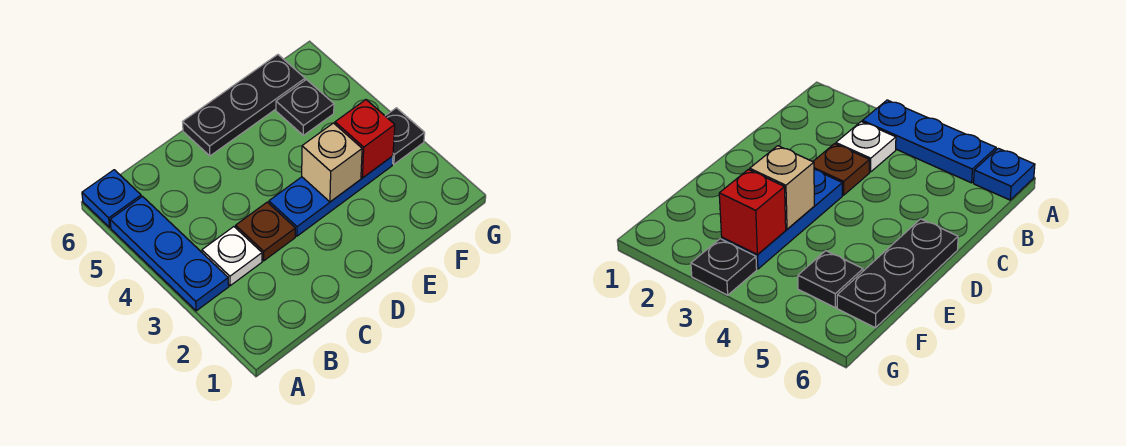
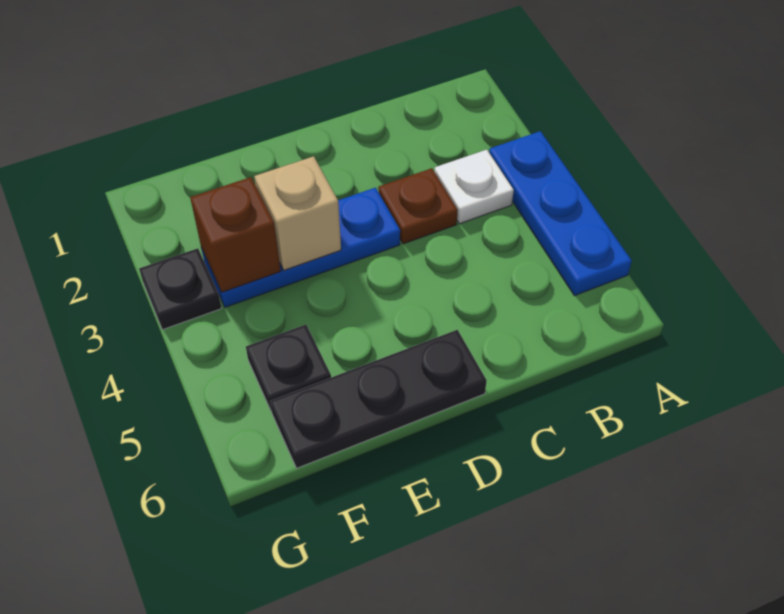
blue 1x1 plate [82,170,141,227] -> none
red 1x1 brick [335,100,395,178] -> brown 1x1 brick [190,177,281,292]

